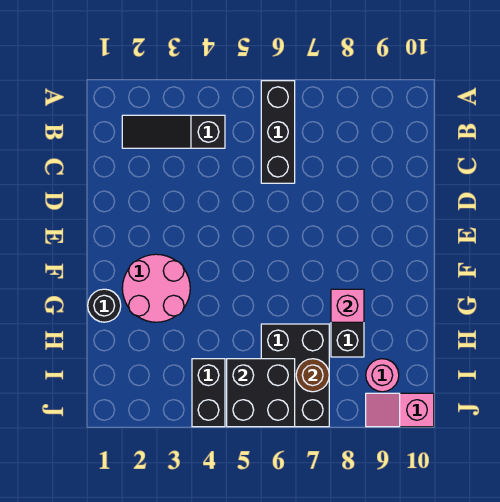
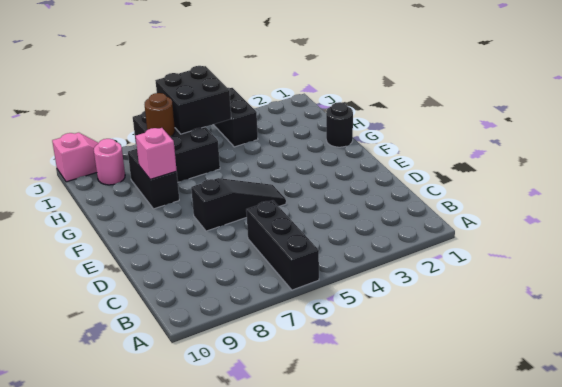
black 1x3 slope [122,115,225,148] -> black 1x3 slope moved to [191,178,286,231]
pink 2x2 round brick [122,254,190,322] -> none

